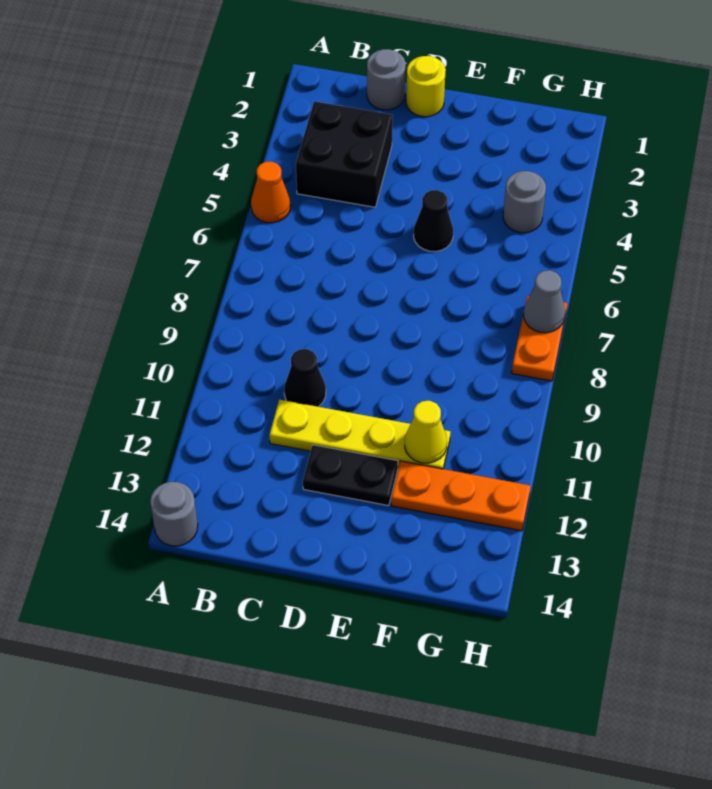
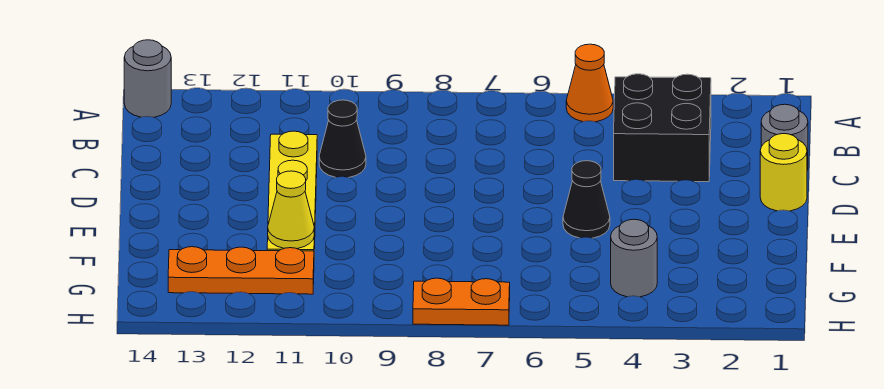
black 1x2 plate [303,445,398,506] -> none
orange 1x3 plate [391,461,531,531] -> orange 1x3 plate turned to [168,247,314,294]
grey 1x1 cone [524,270,565,333] -> none

